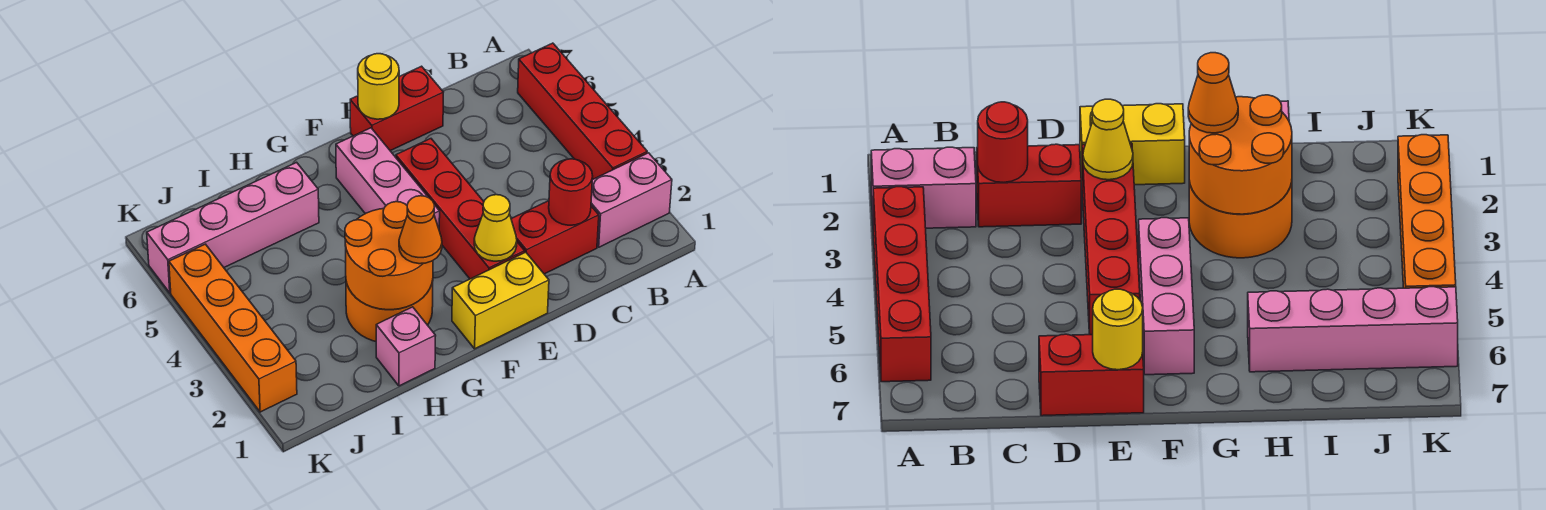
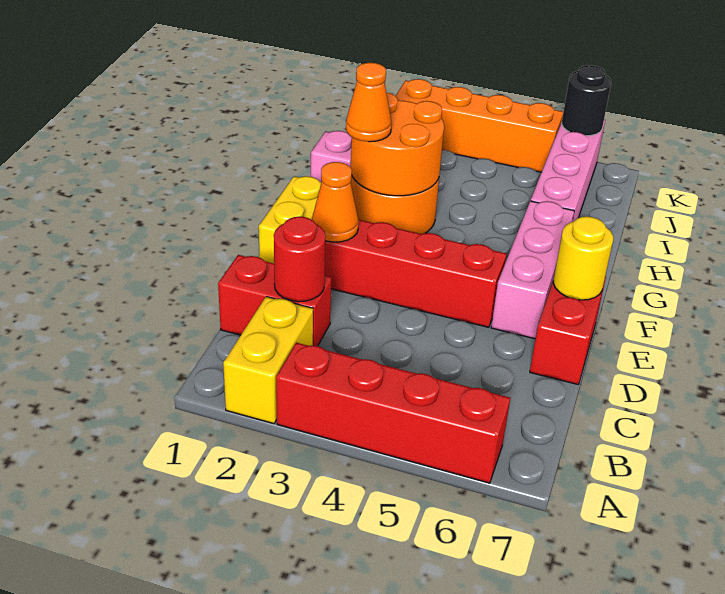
pink 1x2 brick [591,153,672,247] -> yellow 1x2 brick [223,297,313,424]
red 1x2 brick [511,201,599,274] -> red 1x2 brick turned to [218,255,331,346]
yellow 1x1 cone [474,195,517,261] -> orange 1x1 cone [312,162,359,242]
pink 1x3 brick [336,128,440,228] -> pink 1x3 brick turned to [491,201,574,339]
none -> black 1x1 round brick [562,65,611,136]

